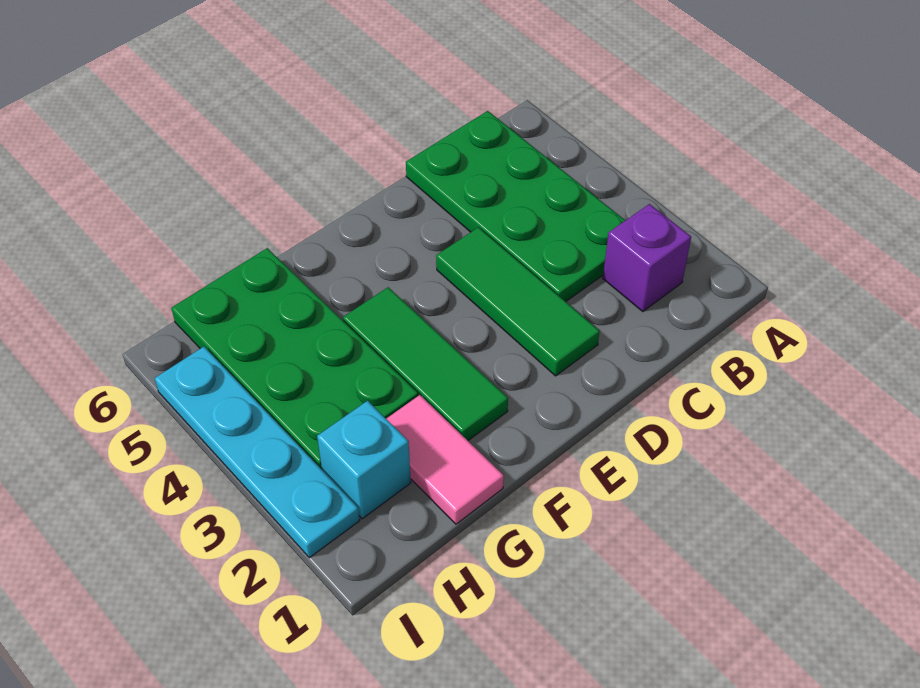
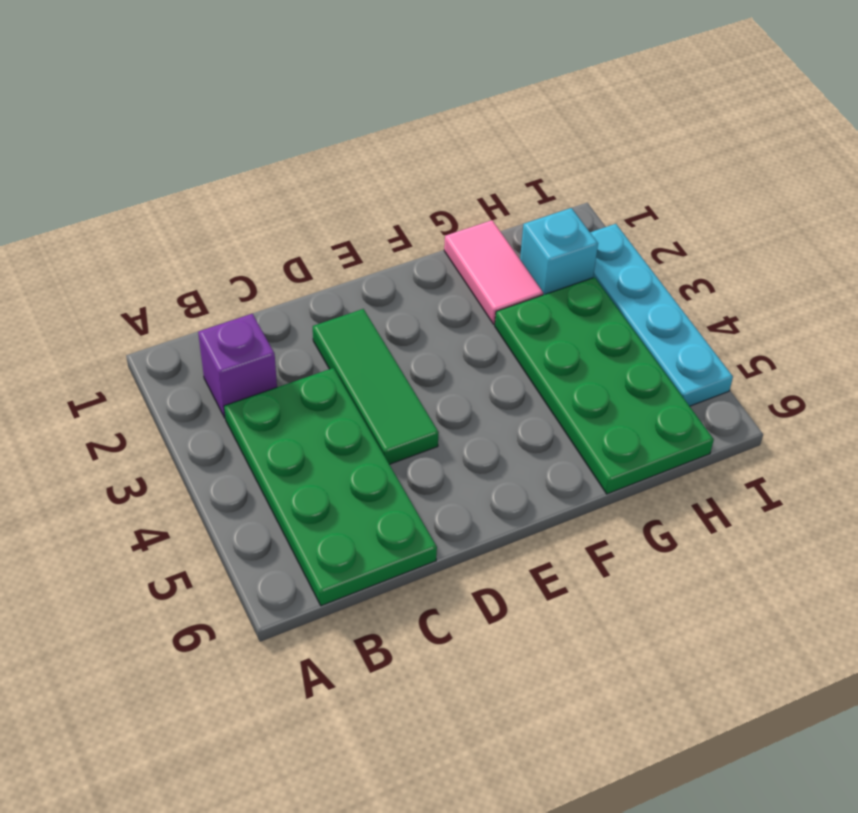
green 1x3 tile [343,287,508,440] -> none

